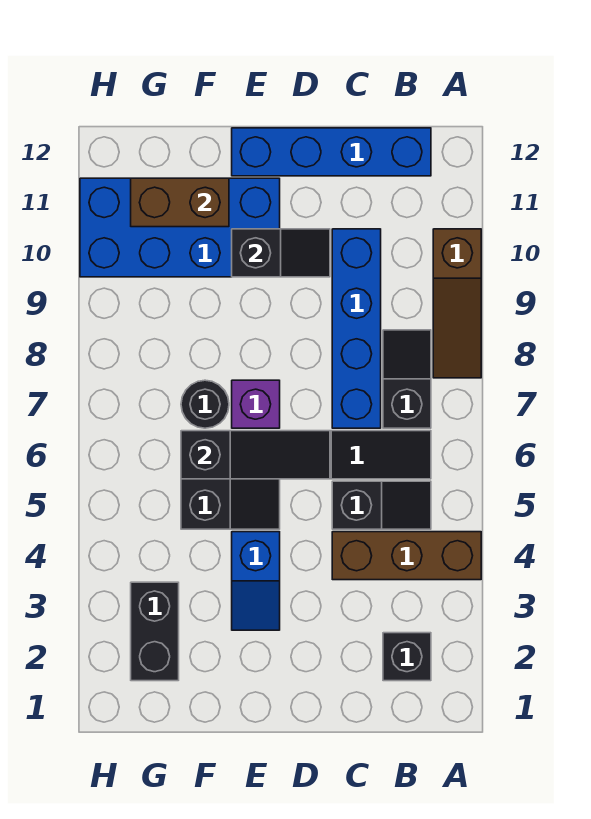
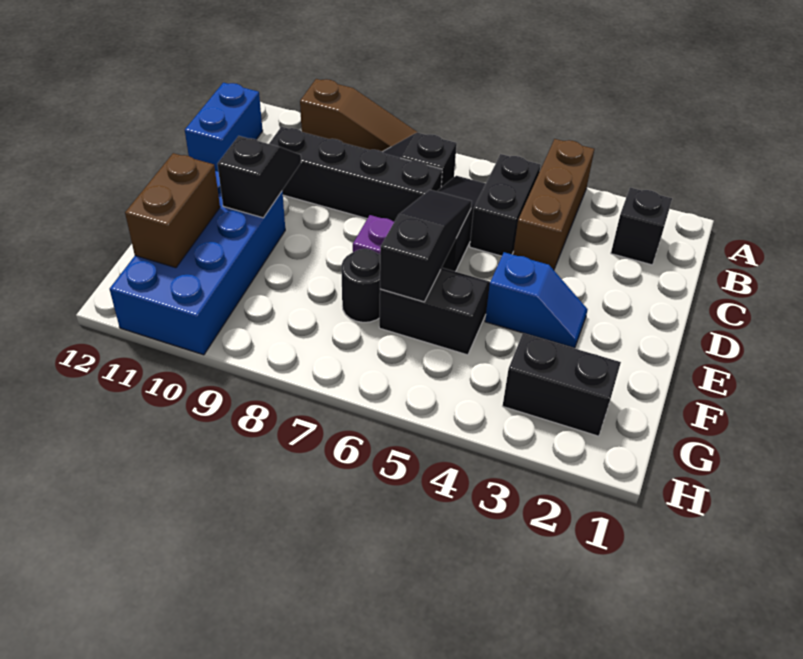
black 1x2 slope [332,481,431,529] -> black 1x2 brick [470,154,541,256]
blue 1x4 brick [232,128,431,176] -> blue 1x2 brick [185,83,263,171]
blue 1x4 brick [332,229,381,428] -> black 1x4 brick [269,127,442,222]

